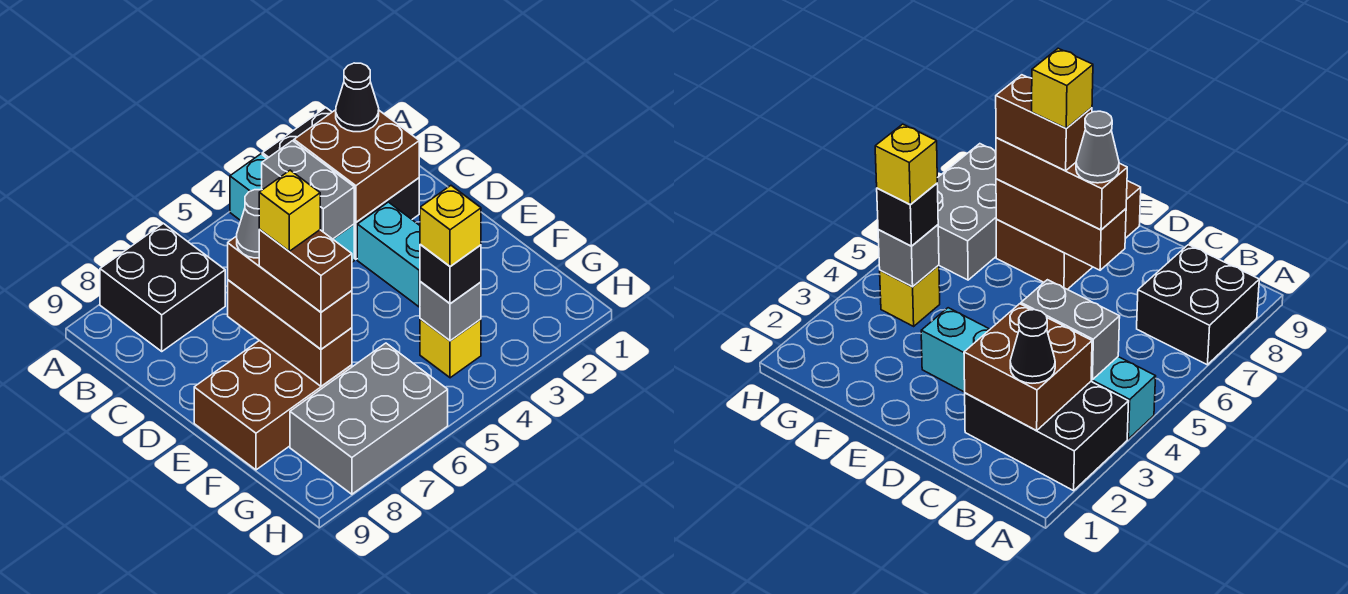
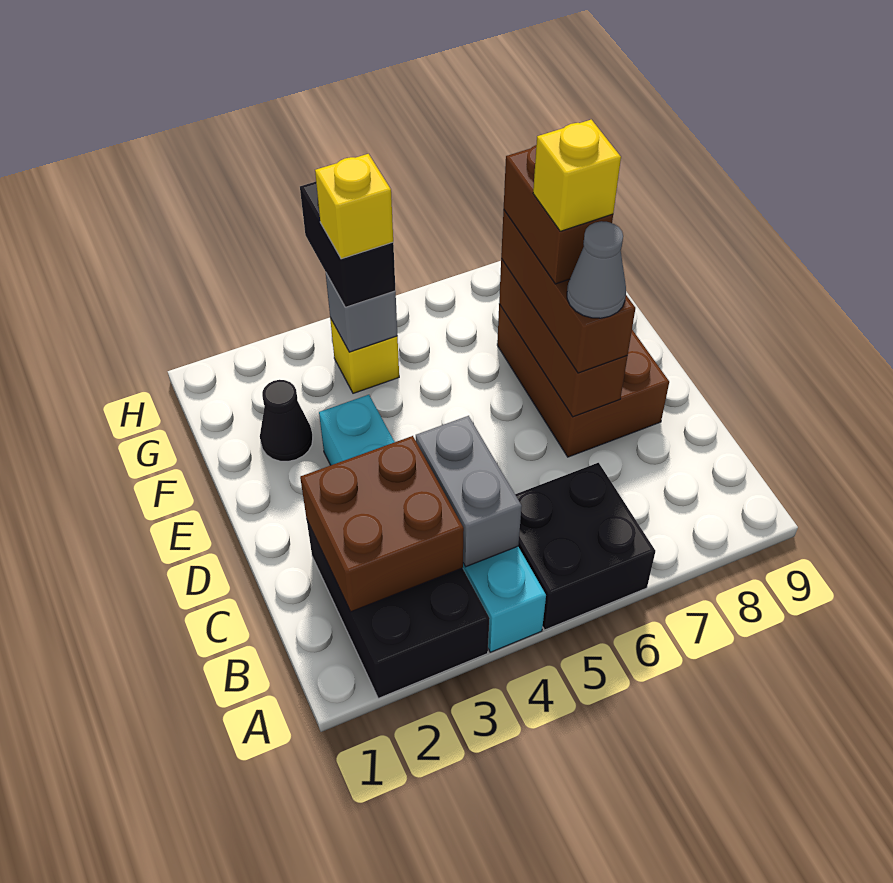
black 2x2 brick [100,224,225,351] -> black 2x2 brick moved to [515,463,655,630]
black 1x1 cone [336,63,379,132] -> black 1x1 cone moved to [260,380,313,461]
brown 2x3 brick [194,340,352,470] -> brown 2x3 brick turned to [497,304,669,457]
black 1x1 brick [420,244,481,304] -> black 1x2 brick [300,182,396,307]
grey 2x3 brick [290,343,448,494] -> none

